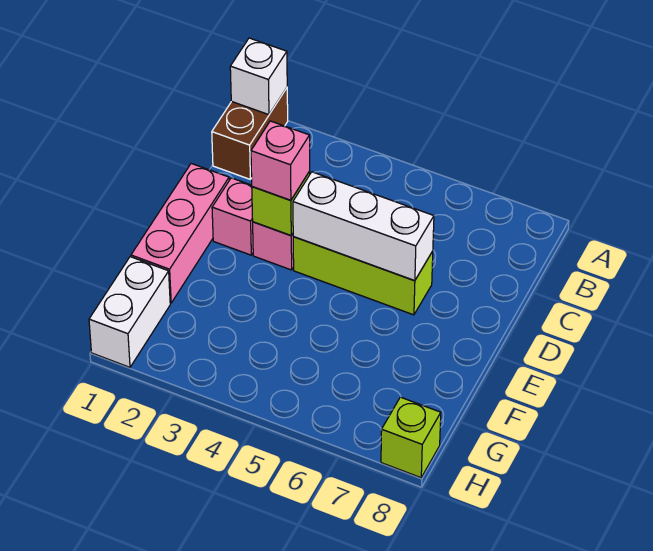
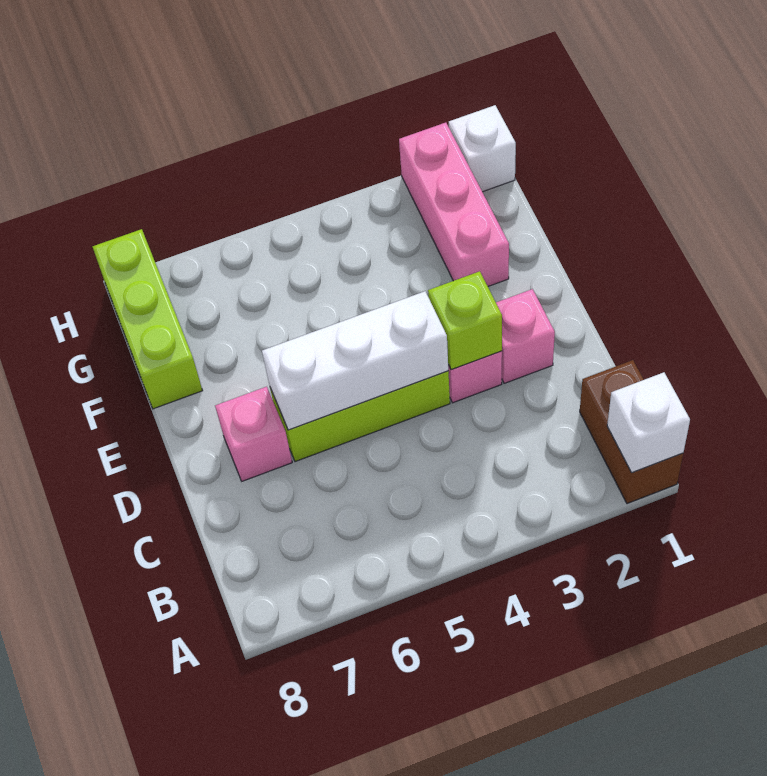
pink 1x3 brick [131,164,229,303] -> pink 1x3 brick moved to [399,123,509,286]
pink 1x1 brick [251,121,310,200] -> pink 1x1 brick moved to [215,387,292,481]
white 1x2 brick [89,257,170,367] -> white 1x1 brick [449,105,516,192]
lime 1x1 brick [381,397,441,478] -> lime 1x3 brick [93,229,203,409]

